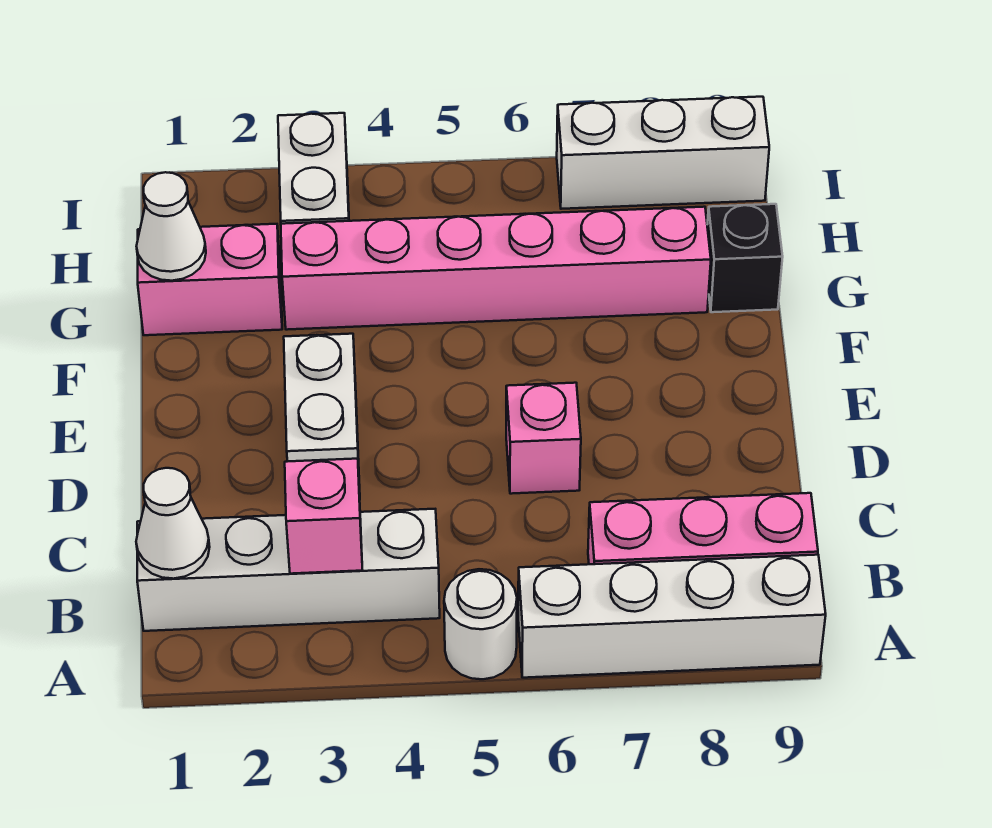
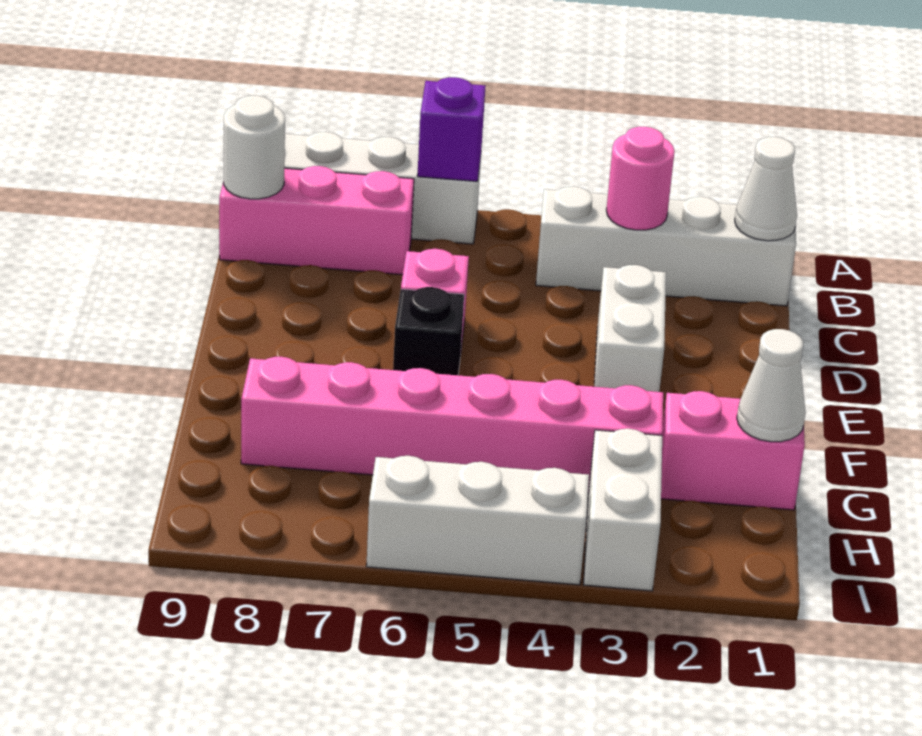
white 1x1 round brick [444,569,517,679] -> white 1x1 round brick moved to [224,96,285,199]
none -> purple 1x1 brick [417,77,485,181]
pink 1x1 brick [285,459,362,574] -> pink 1x1 round brick [606,127,675,230]
black 1x1 brick [707,204,783,312] -> black 1x1 brick moved to [393,287,464,375]
white 1x3 brick [557,97,769,209] -> white 1x3 brick moved to [366,456,589,585]

